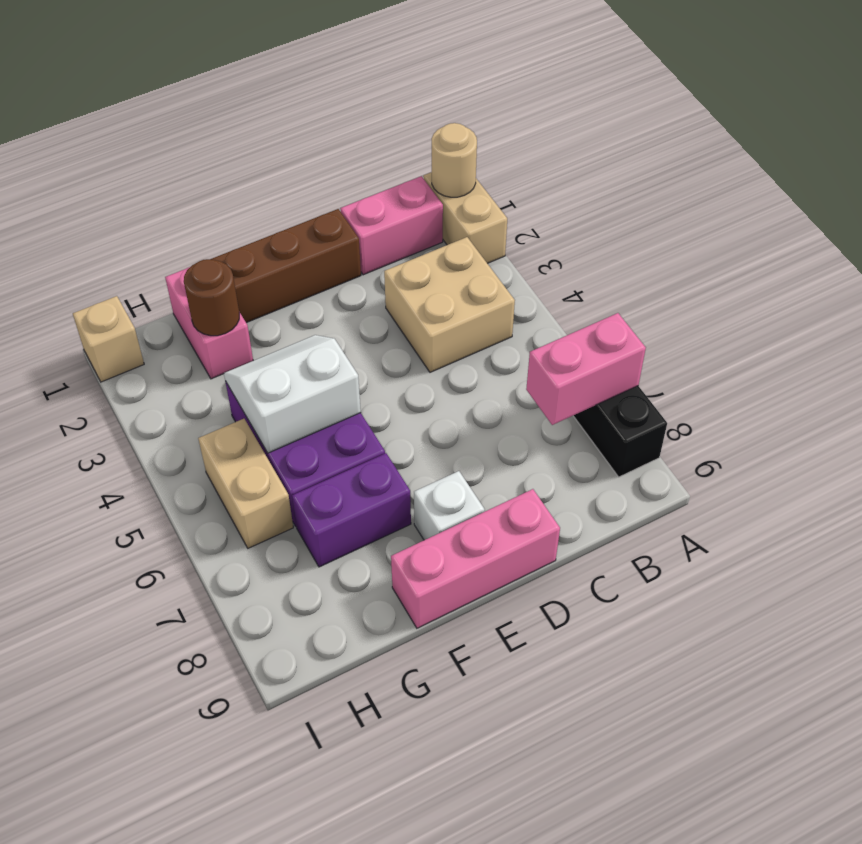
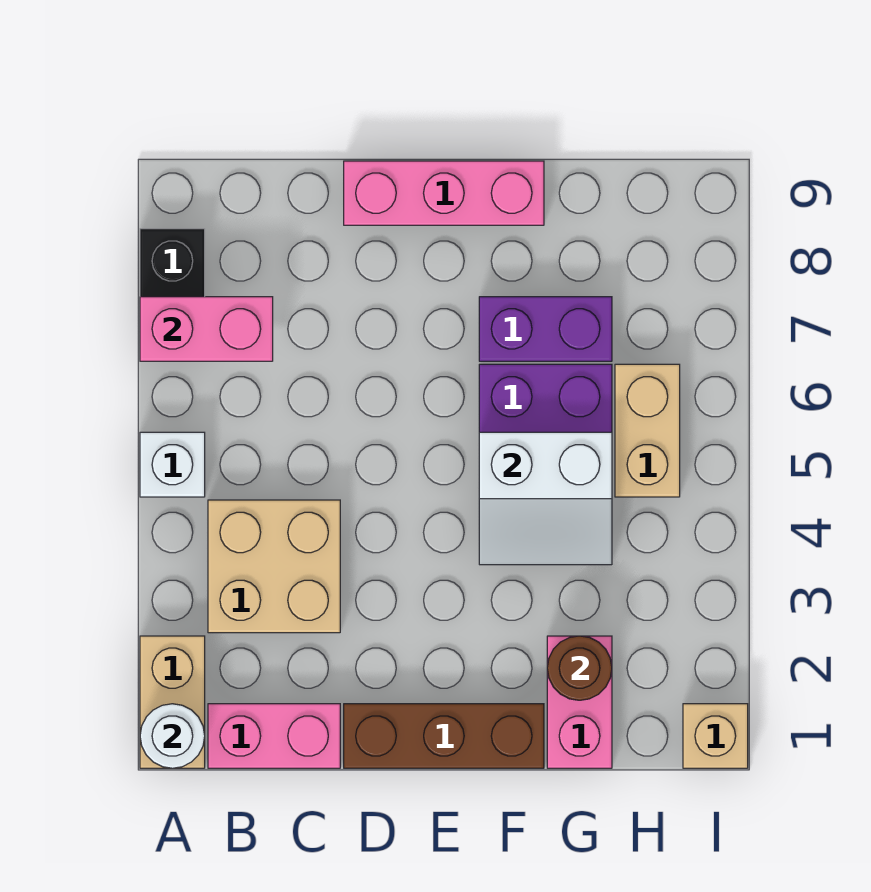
tan 1x1 round brick [432,123,477,197] -> white 1x1 round brick [140,704,205,768]
white 1x1 brick [414,471,485,540] -> white 1x1 brick moved to [140,432,205,497]

